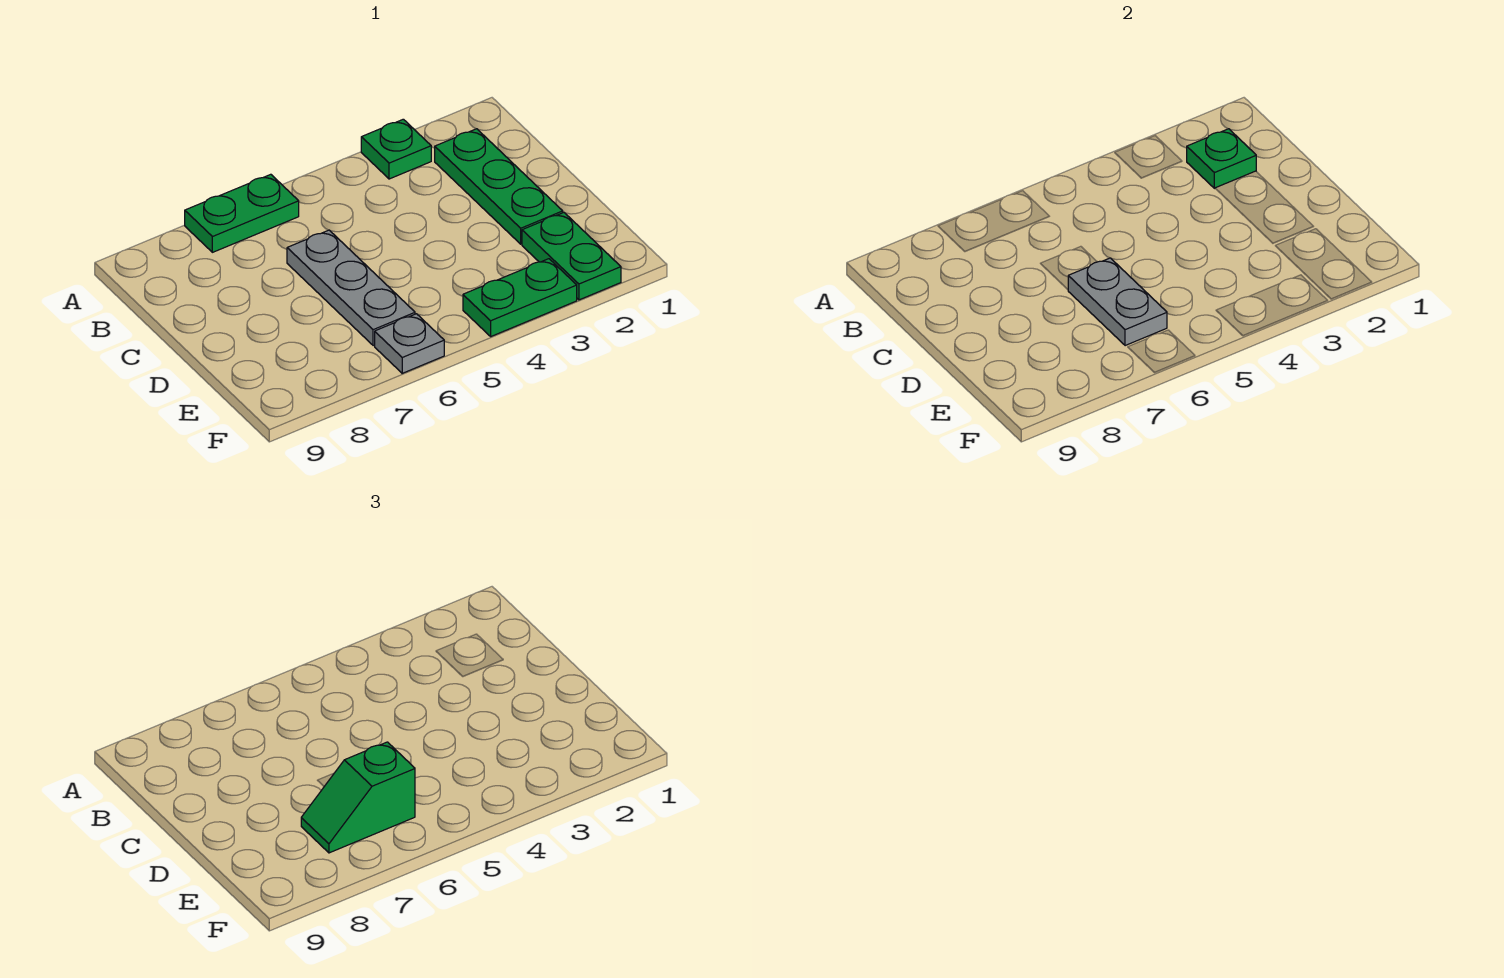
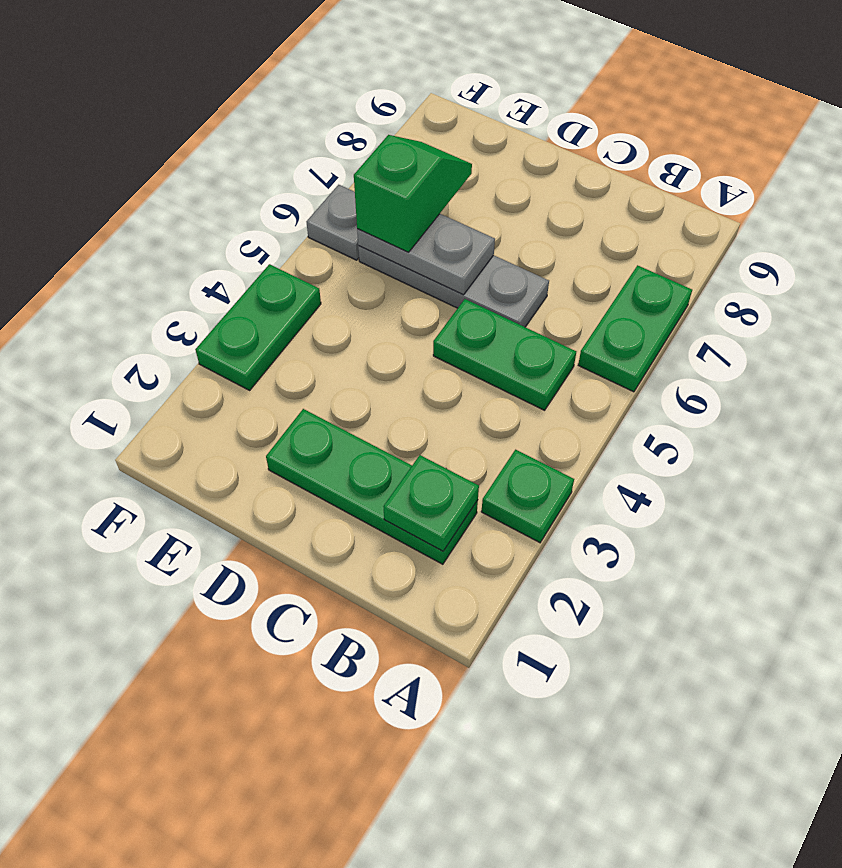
green 1x2 plate [522,212,621,300] -> green 1x2 plate moved to [433,299,576,410]

